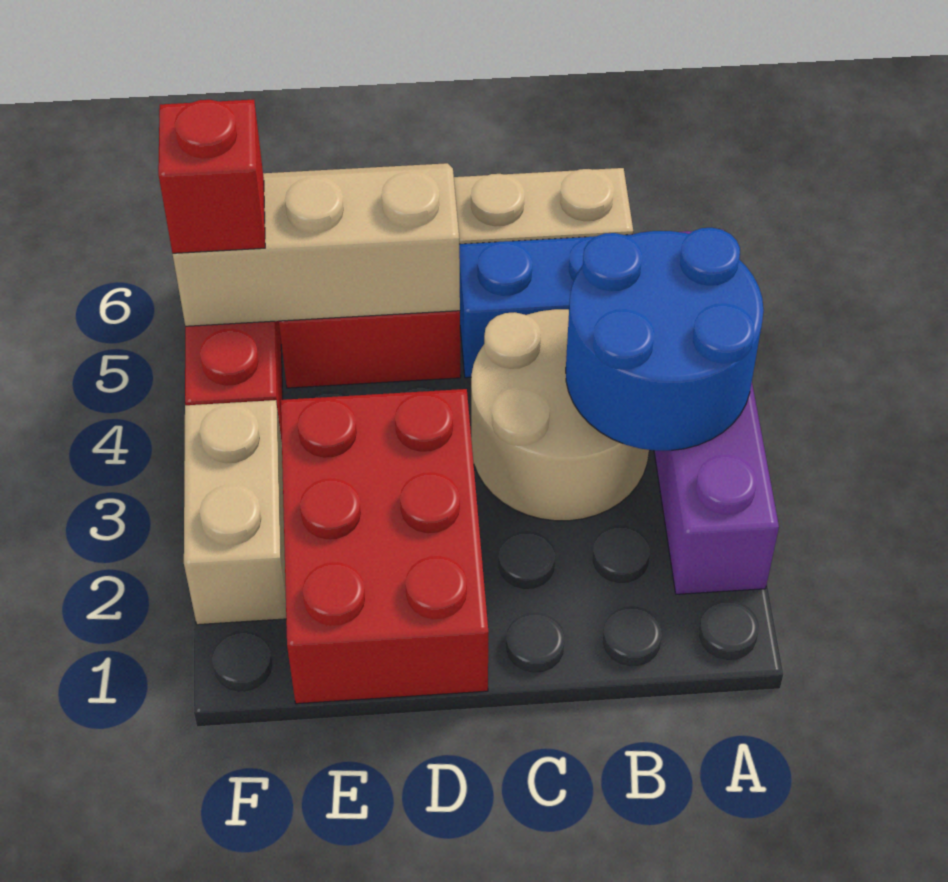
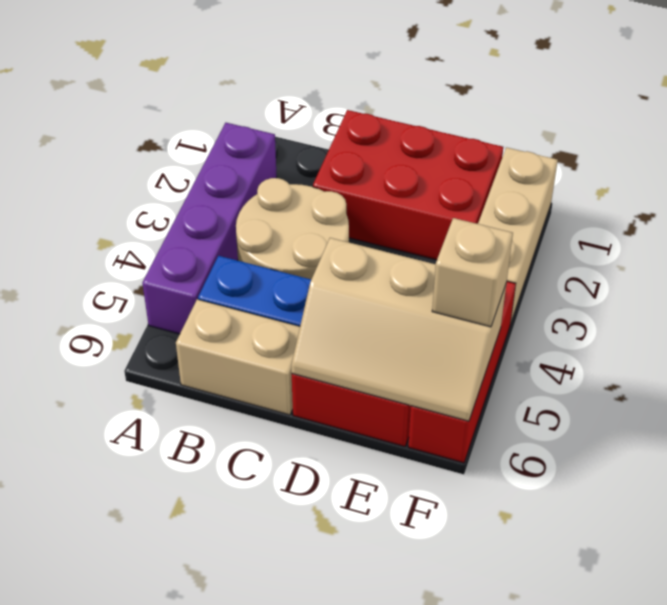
blue 2x2 round brick [566,228,764,451] -> none
red 2x3 brick [281,389,489,704] -> red 2x3 brick turned to [313,110,503,260]
tan 1x2 brick [184,400,286,625] -> tan 1x3 brick [478,147,558,324]
red 1x1 brick [158,100,265,253] -> tan 1x1 brick [432,218,513,327]

